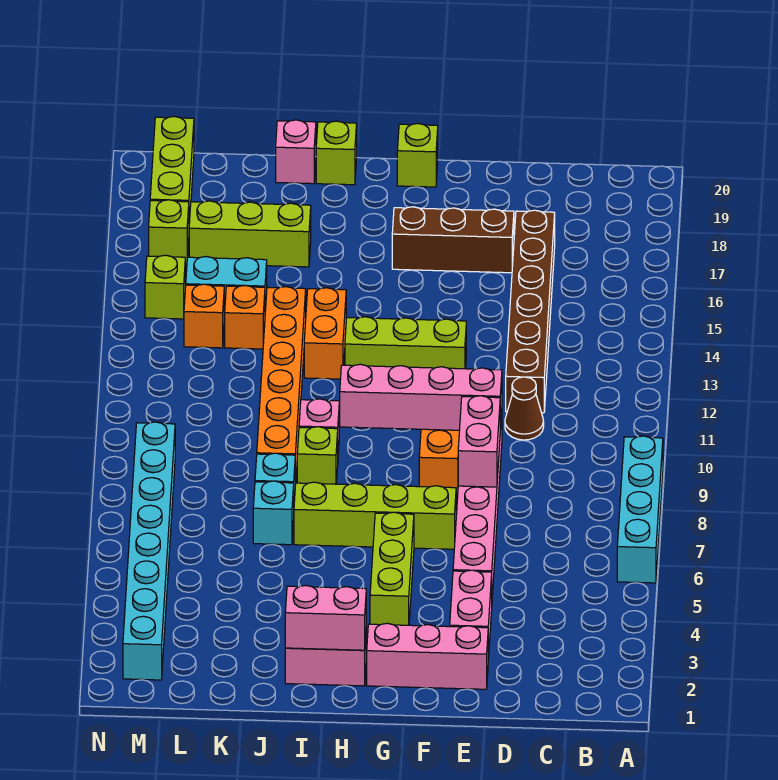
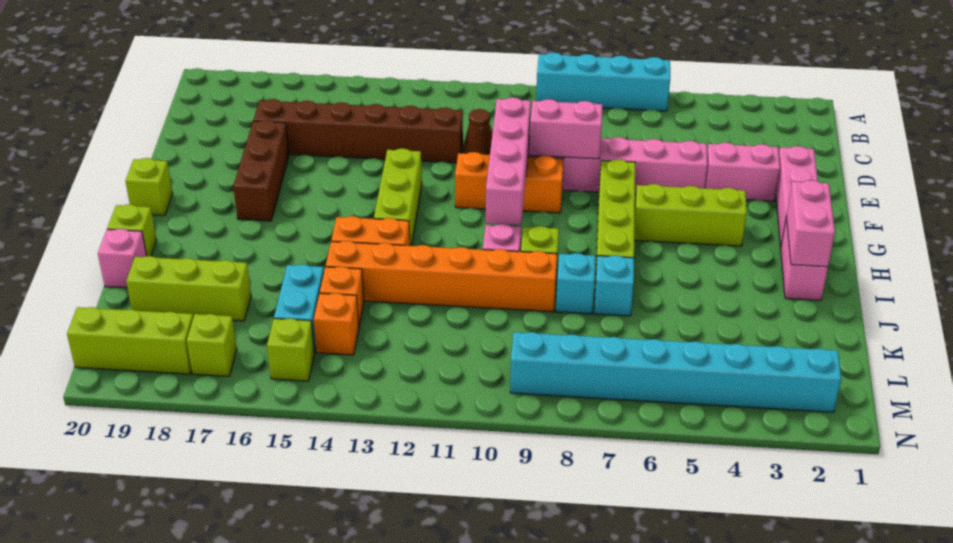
lime 1x3 brick [189,201,311,267] -> lime 1x3 brick turned to [126,256,251,321]

